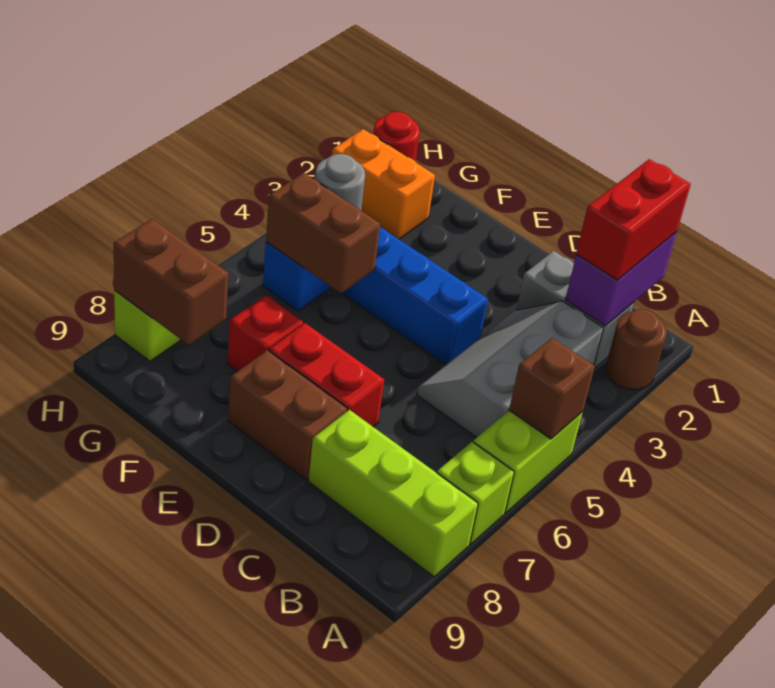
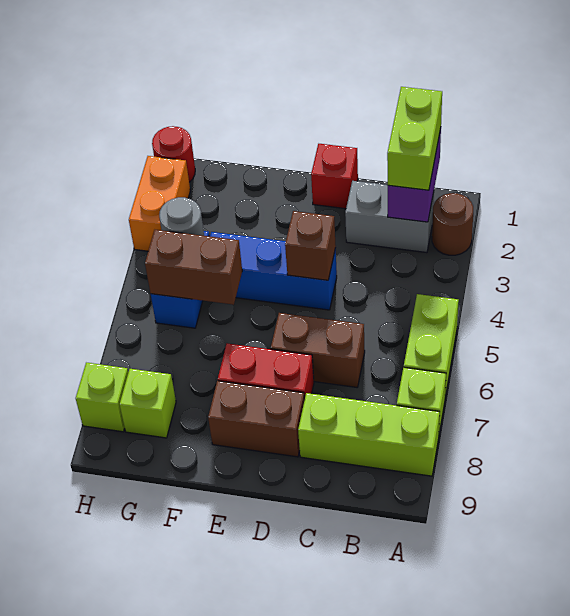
brown 1x1 brick [509,338,595,439] -> brown 1x1 brick moved to [285,211,336,280]
red 1x2 brick [576,159,691,280] -> lime 1x2 brick [387,87,442,190]
grey 2x3 slope [417,301,603,437] -> none
red 1x1 brick [228,295,303,372] -> red 1x1 brick moved to [311,144,358,209]
orange 1x2 brick [332,129,435,239] -> orange 1x2 brick turned to [129,156,190,251]
none -> lime 1x1 brick [119,368,176,438]
brown 1x2 brick [114,219,228,345] -> brown 1x2 brick moved to [271,313,365,387]

